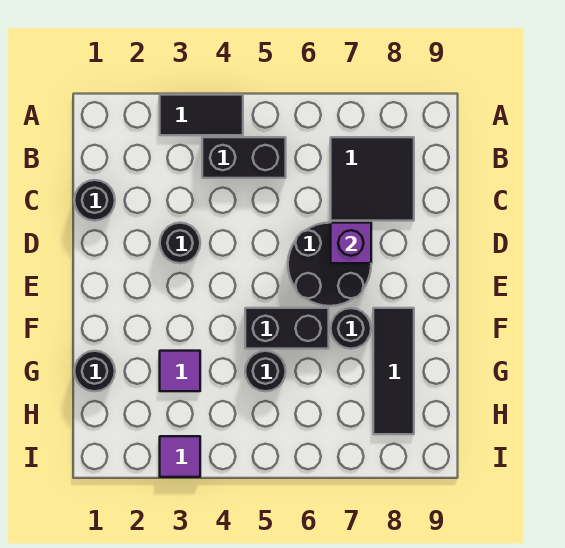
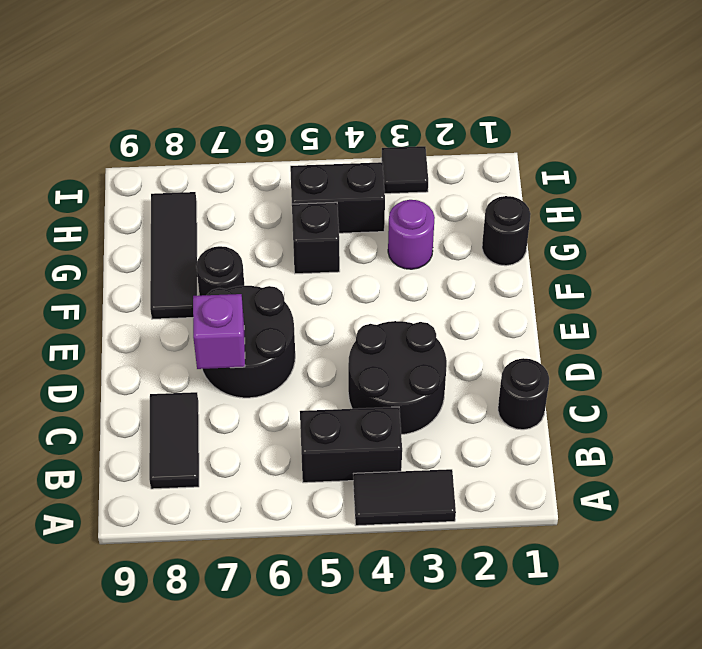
black 2x2 tile [331,137,414,221] -> black 1x2 tile [149,392,199,489]
black 1x1 round brick [160,223,200,263] -> black 2x2 round brick [348,321,447,435]
black 1x2 brick [245,308,329,349] -> black 1x2 brick moved to [290,162,385,233]
purple 1x1 tile [160,351,200,391] -> purple 1x1 round brick [388,200,435,269]
black 1x1 round brick [245,351,286,391] -> black 1x1 brick [292,202,340,274]
purple 1x1 tile [160,436,200,477] -> black 1x1 tile [382,146,428,194]

